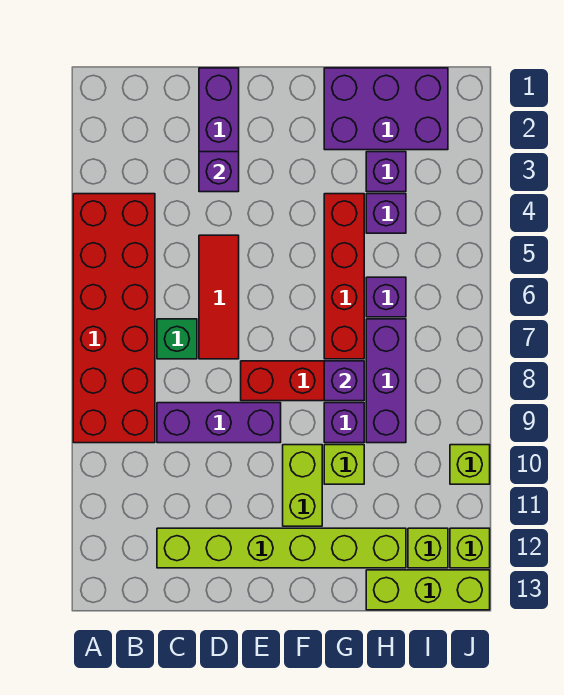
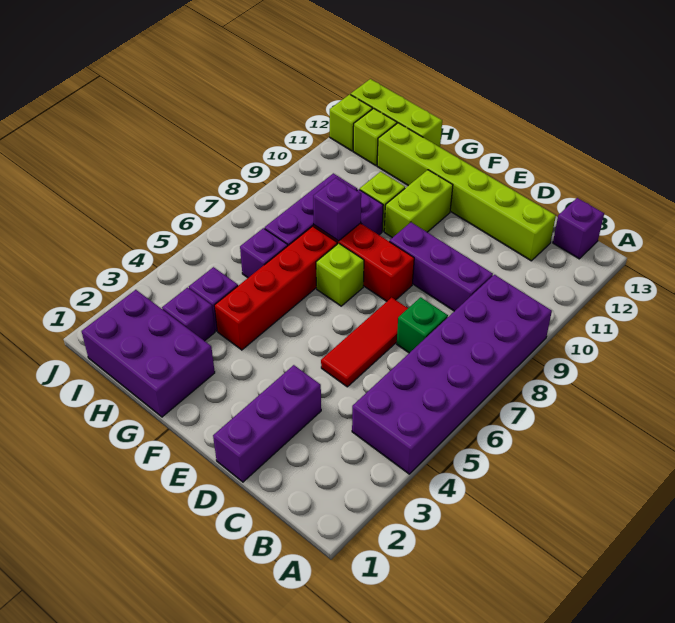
red 2x6 brick [73,194,155,443] -> purple 2x6 brick [352,275,552,474]
purple 1x1 brick [199,152,239,192] -> purple 1x1 brick moved to [553,198,604,259]
lime 1x1 brick [450,445,490,484] -> lime 1x1 brick moved to [316,243,364,306]

